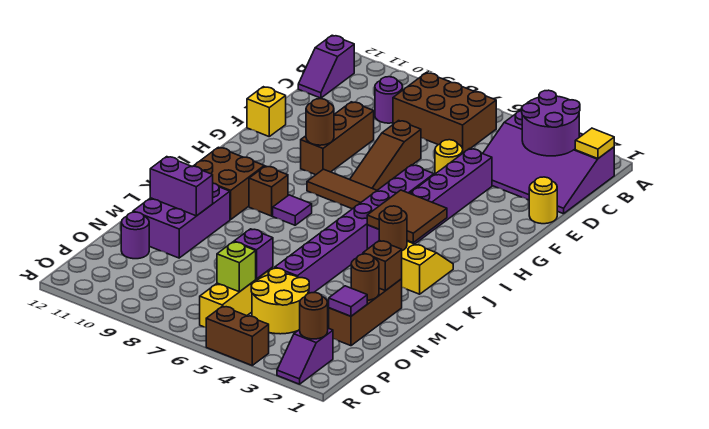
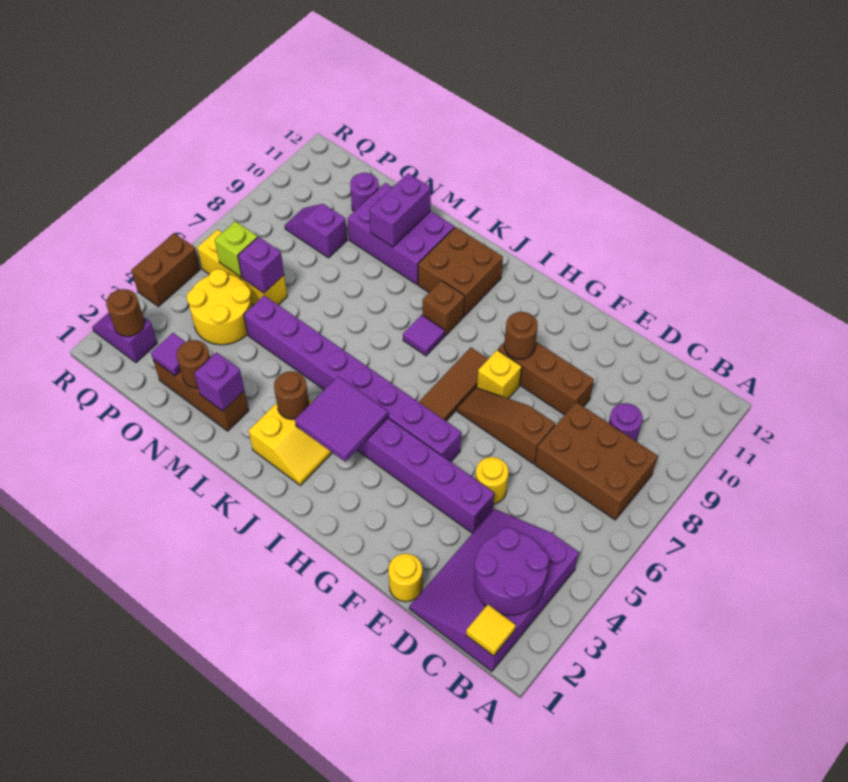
brown 2x3 brick [393,73,496,153] -> brown 2x3 brick turned to [535,402,658,520]
purple 1x2 slope [298,35,354,98] -> purple 1x2 slope moved to [285,204,347,258]
yellow 1x1 brick [247,87,286,136] -> yellow 1x1 brick moved to [477,350,522,398]
brown 2x2 tile [367,190,447,243] -> purple 2x2 tile [295,376,388,462]
brown 1x1 brick [363,241,402,291] -> purple 1x1 brick [194,352,244,411]

